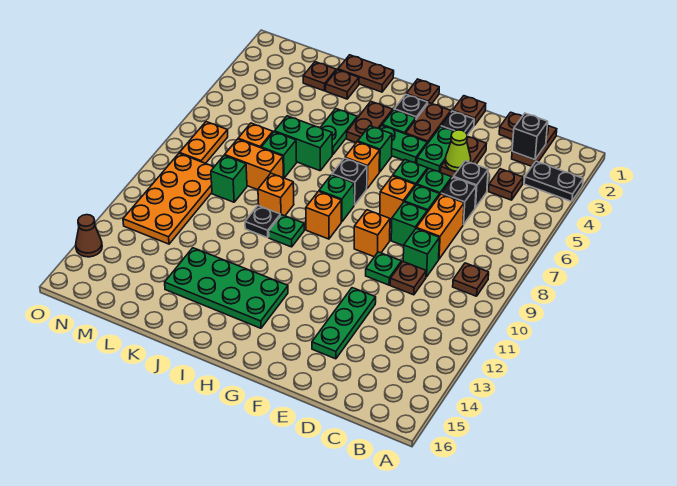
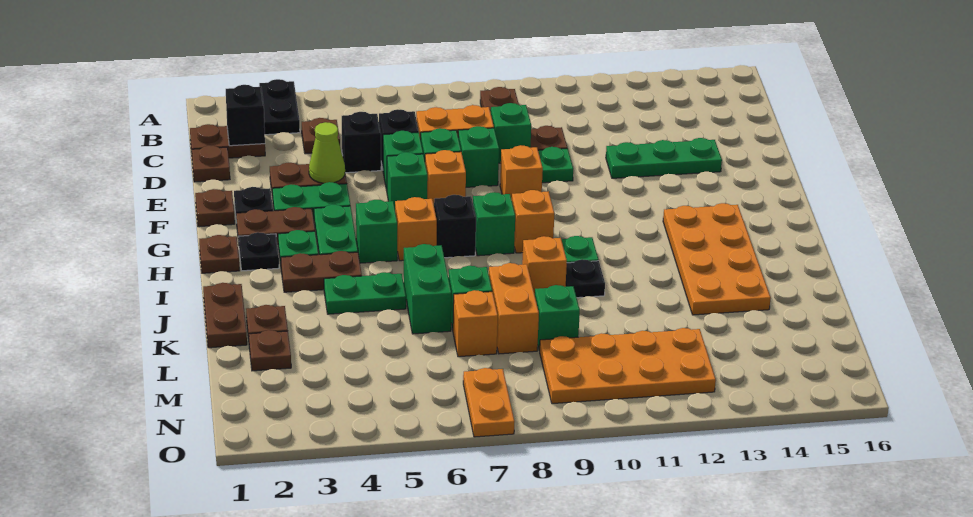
green 2x4 plate [165,248,288,328] -> orange 2x4 plate [663,203,771,315]
orange 1x2 plate [180,122,228,163] -> orange 1x2 plate turned to [463,368,515,437]
brown 1x1 cone [76,215,102,257] -> none

